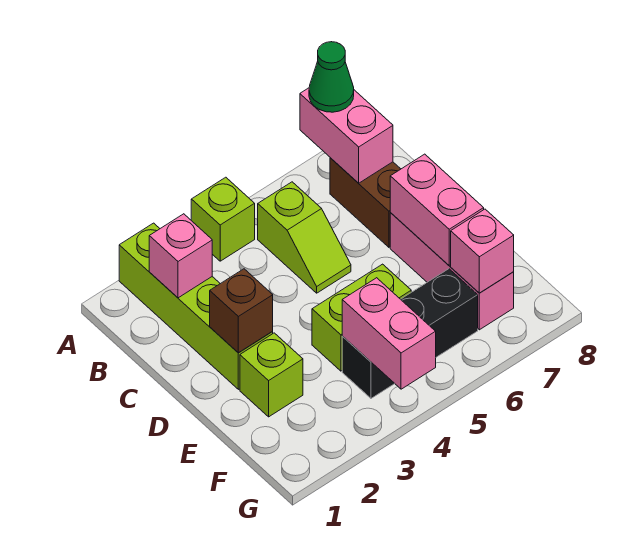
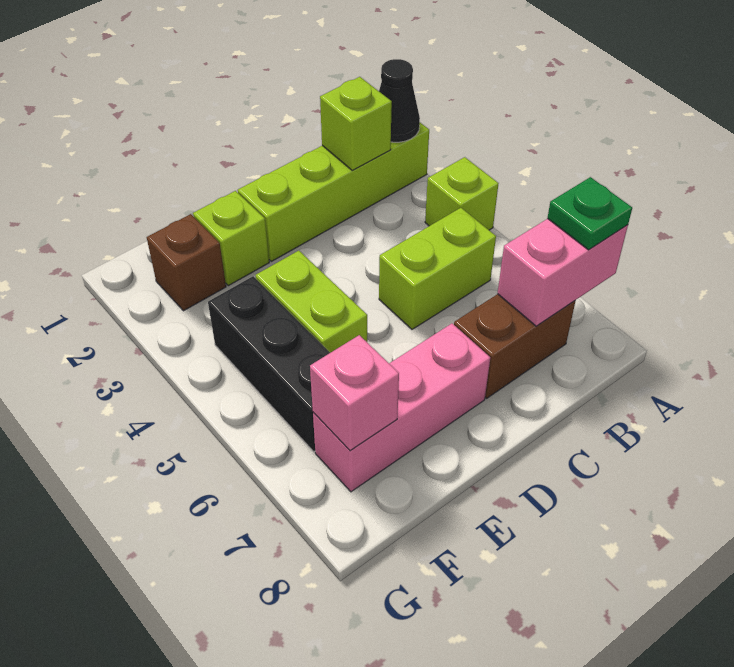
none -> black 1x1 cone [379,59,420,142]
green 1x1 cone [309,42,354,112] -> green 1x1 plate [548,177,632,250]
pink 1x1 brick [149,214,212,298] -> lime 1x1 brick [320,77,392,170]
lime 1x2 slope [258,182,351,293] -> lime 1x2 brick [379,208,496,329]
brown 1x1 brick [210,269,273,353] -> brown 1x1 brick moved to [147,214,226,311]
pink 1x2 brick [390,154,484,265] -> none
pink 1x2 brick [342,278,436,389] -> none

